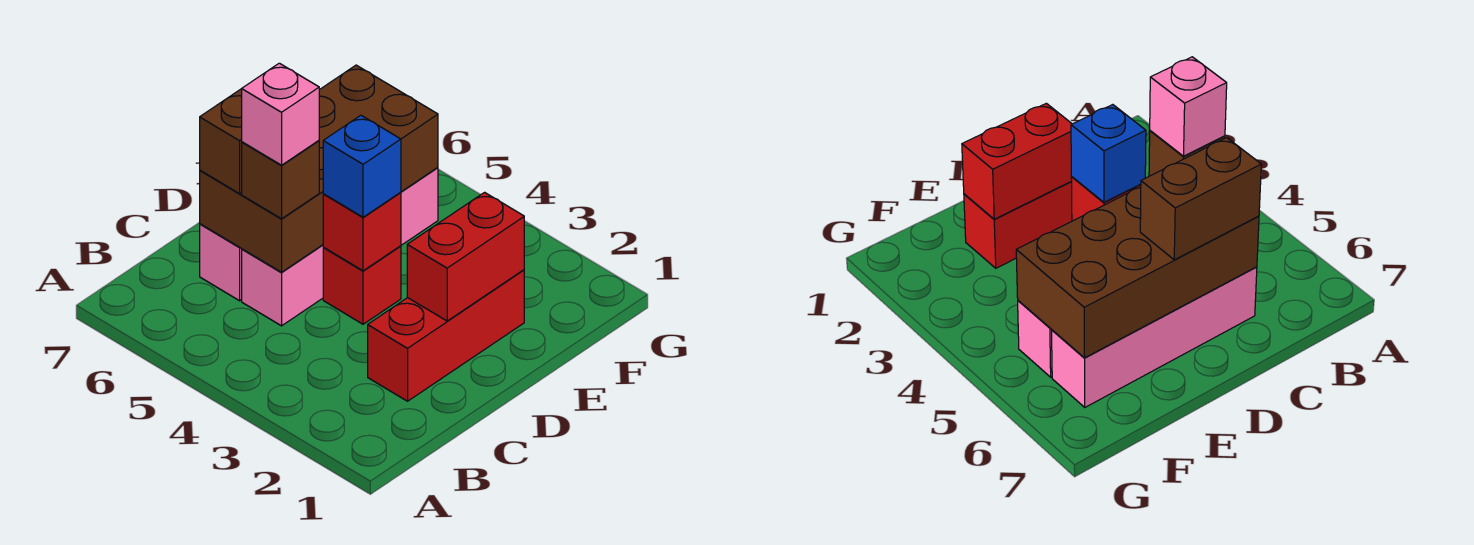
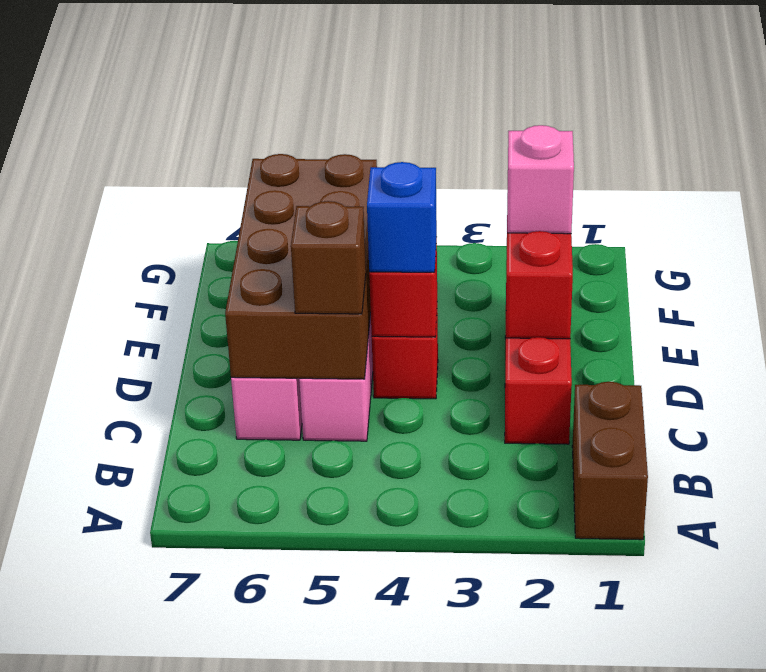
pink 1x1 brick [242,63,319,165] -> pink 1x1 brick moved to [507,125,574,234]
brown 1x2 brick [200,89,242,194] -> brown 1x2 brick moved to [572,382,648,540]

